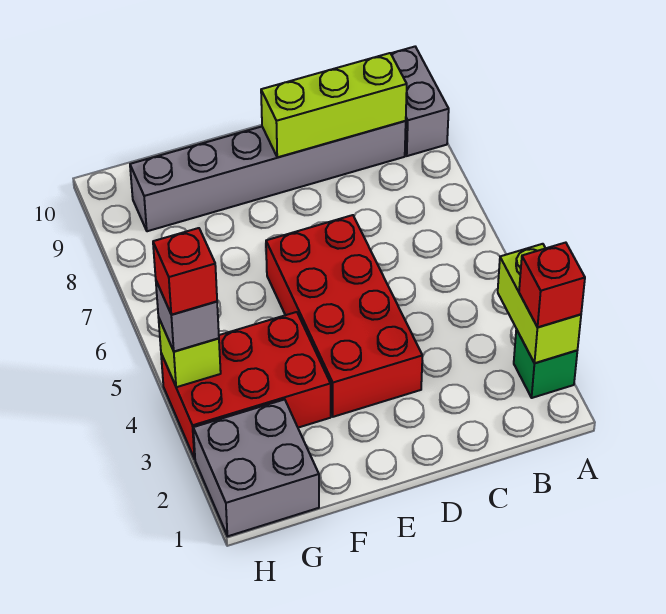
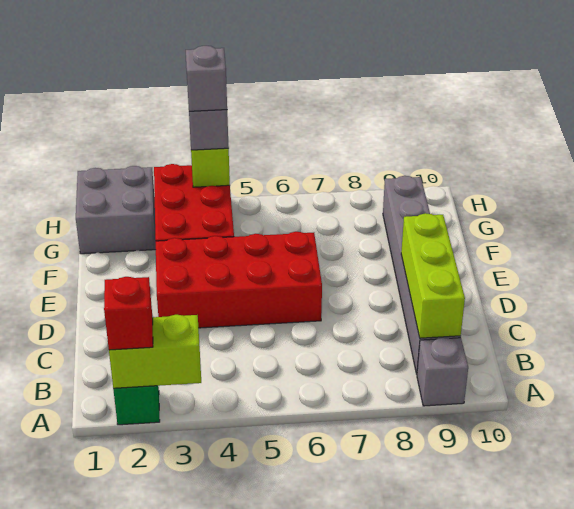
grey 1x2 brick [391,47,449,156] -> grey 1x1 brick [417,338,468,406]
red 1x1 brick [153,228,217,315] -> grey 1x1 brick [186,46,227,111]

